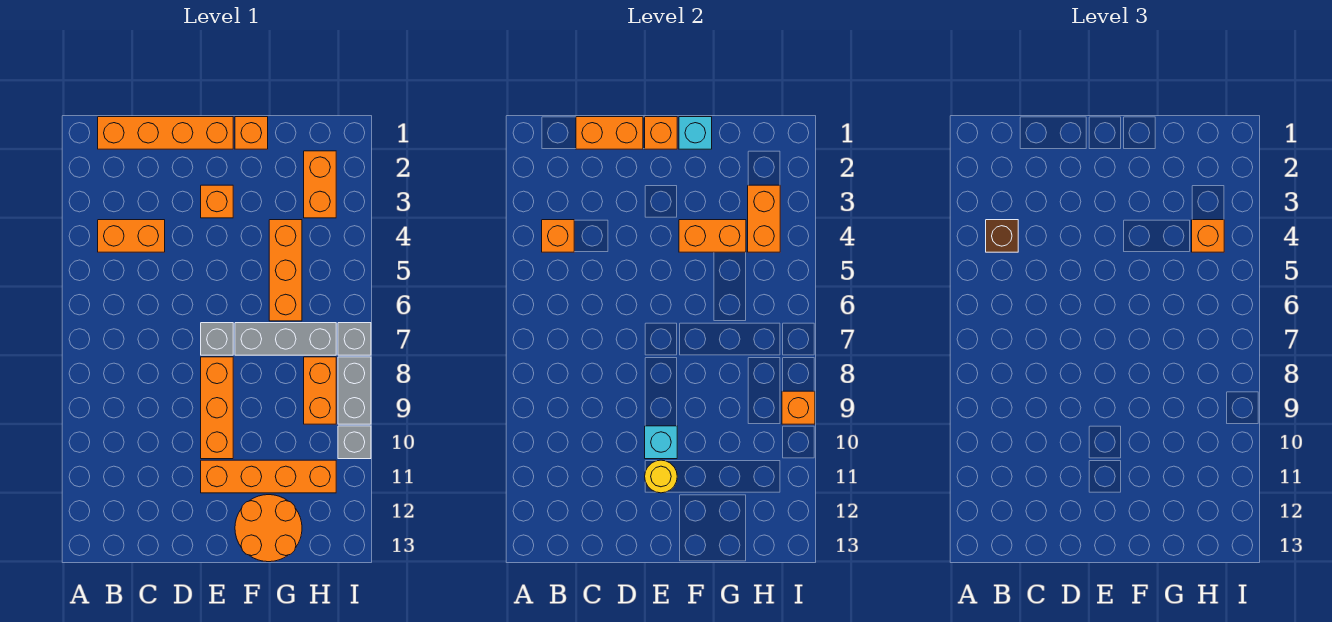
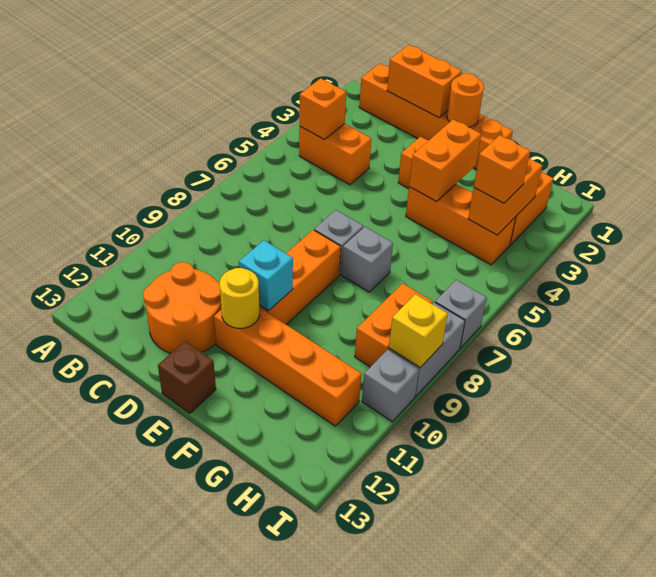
brown 1x1 brick [986,220,1018,252] -> brown 1x1 brick moved to [158,341,216,413]
orange 1x1 brick [645,117,677,149] -> orange 1x1 round brick [447,74,484,127]
cyan 1x1 brick [679,117,712,149] -> none
orange 1x2 brick [679,220,746,252] -> orange 1x2 brick turned to [409,120,481,202]
grey 1x3 brick [235,323,336,355] -> grey 1x1 brick [342,227,393,292]
orange 2x2 round brick [235,495,302,562] -> orange 2x2 round brick moved to [143,262,221,353]
orange 1x3 brick [269,220,302,321] -> orange 1x3 brick turned to [406,184,516,265]
orange 1x1 brick [782,391,815,424] -> yellow 1x1 brick [389,294,448,368]

